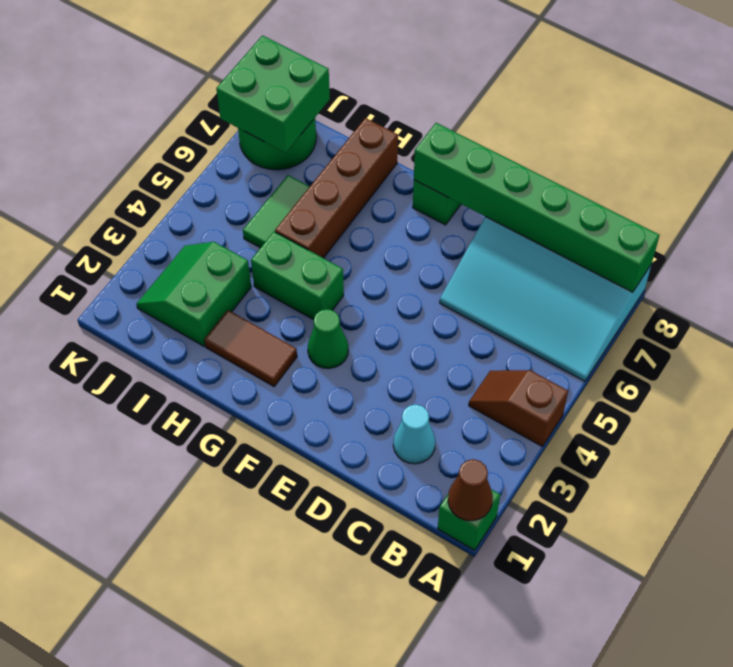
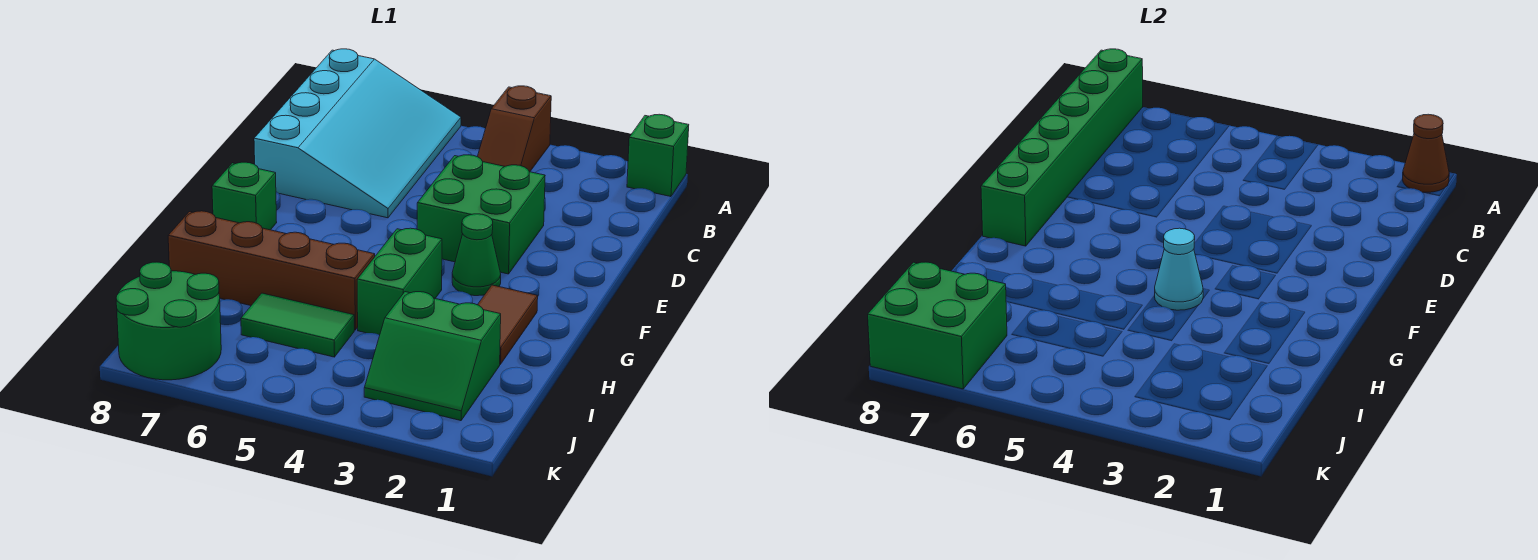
cyan 1x1 cone [393,405,435,464] -> cyan 1x1 cone moved to [1155,228,1203,310]
none -> green 2x2 brick [417,155,545,274]

